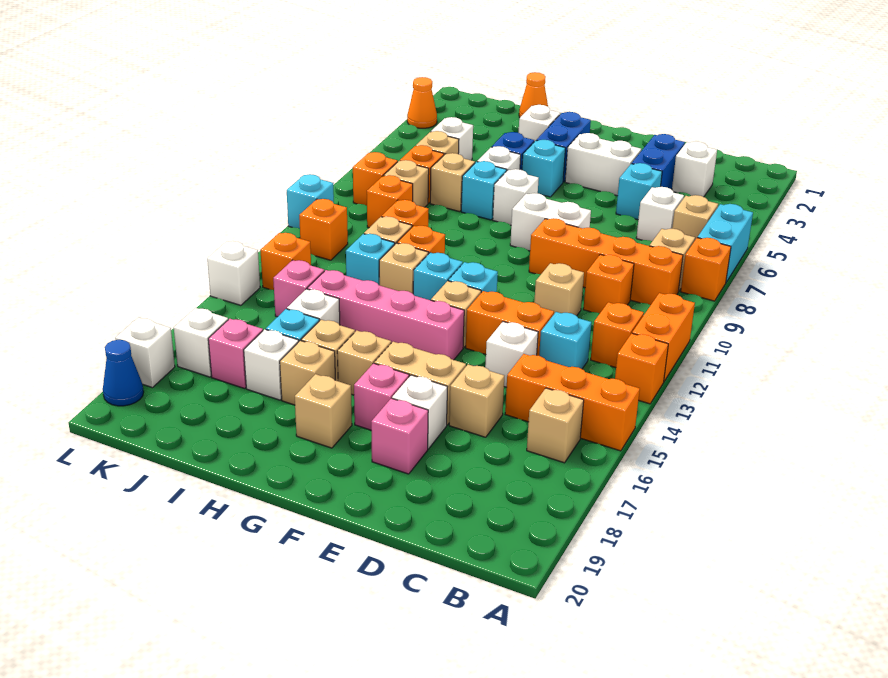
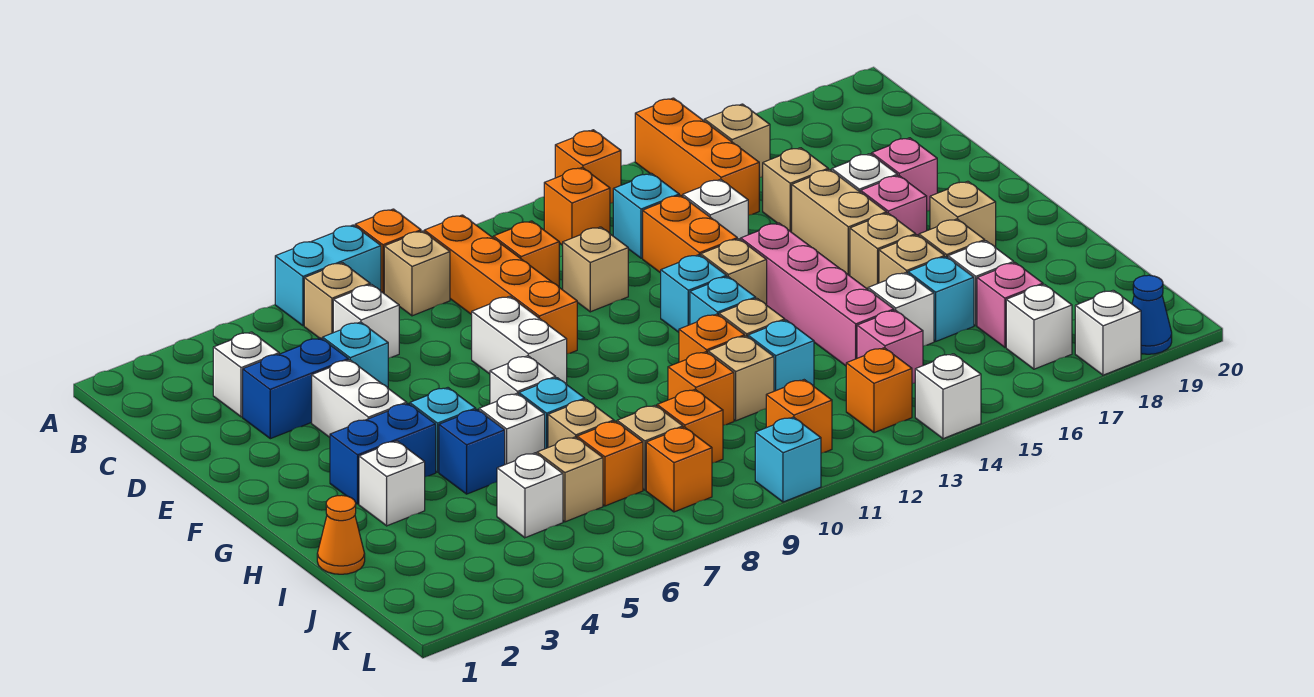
orange 1x2 brick [632,293,695,381] -> none
orange 1x1 cone [407,77,437,128] -> none

